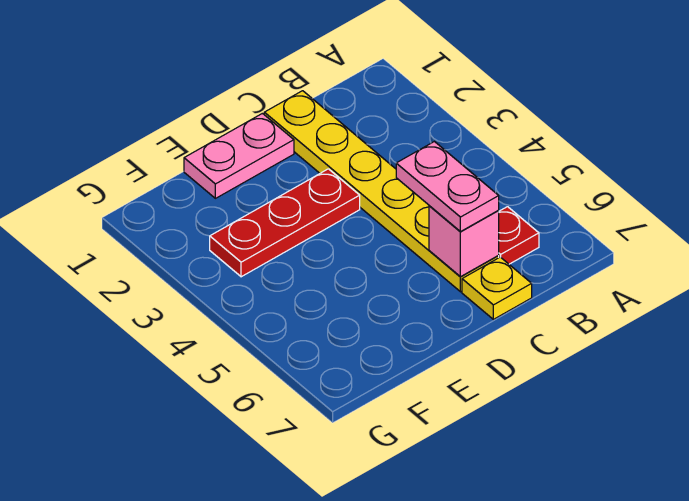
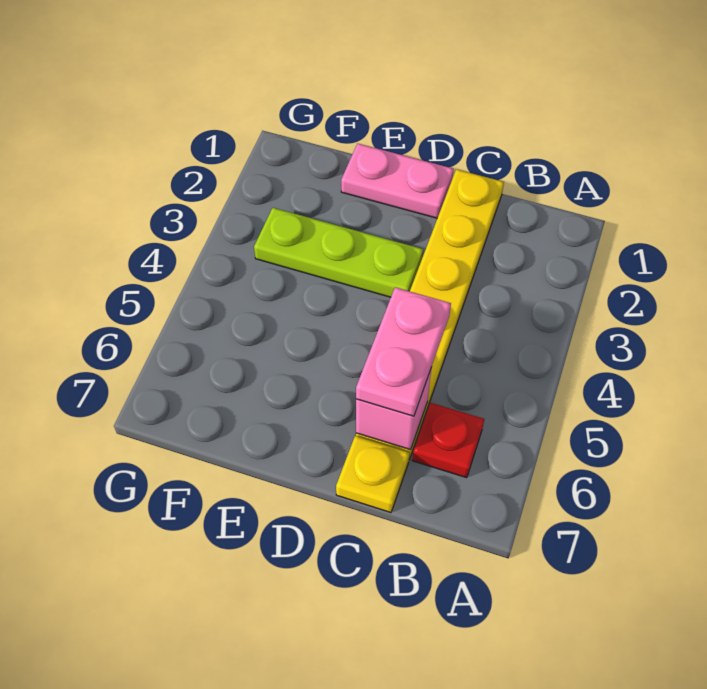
red 1x3 plate [210,169,360,277] -> lime 1x3 plate [254,208,423,297]

